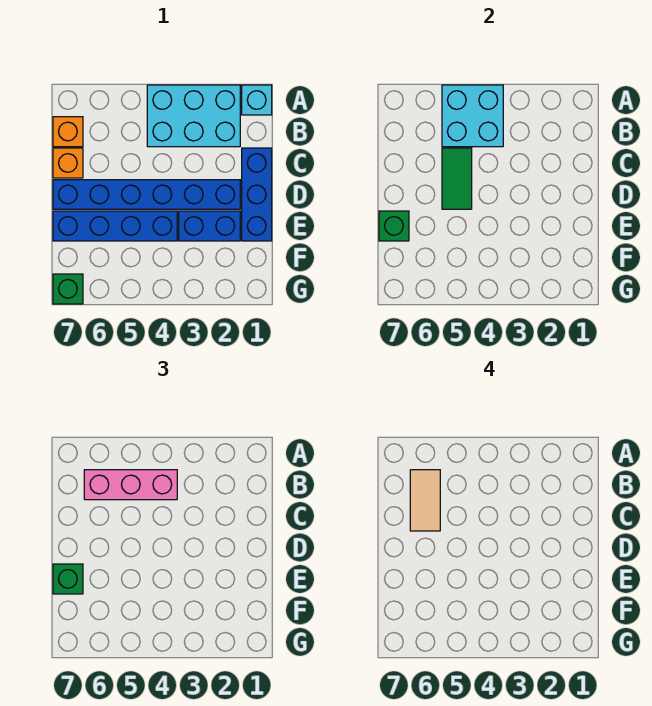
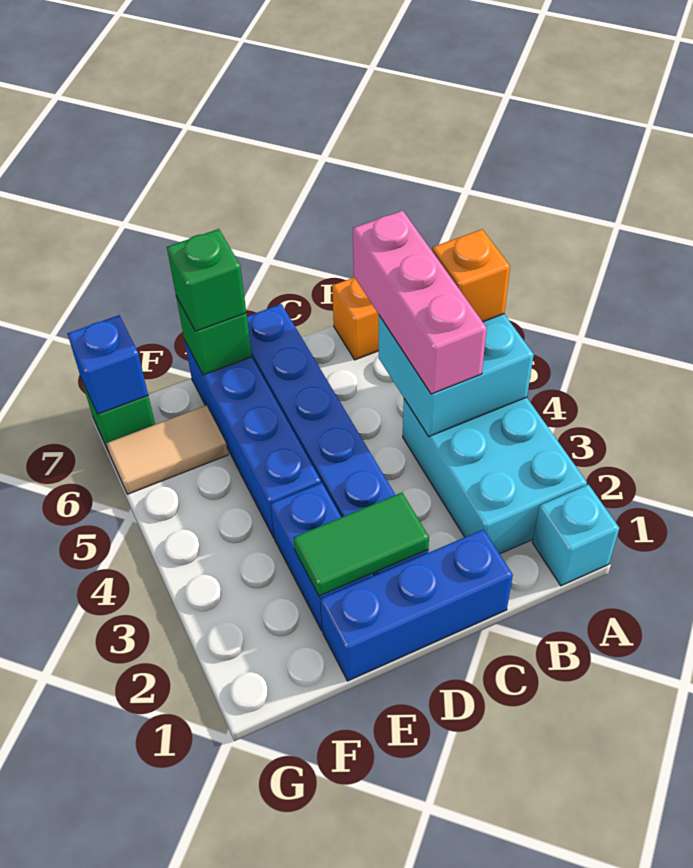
tan 1x2 tile [410,470,440,531] -> tan 1x2 tile moved to [106,405,228,494]
green 1x2 tile [442,148,472,209] -> green 1x2 tile moved to [293,493,429,596]
orange 1x1 brick [53,148,83,178] -> orange 1x1 brick moved to [432,229,510,322]
none -> blue 1x1 brick [68,315,148,414]

